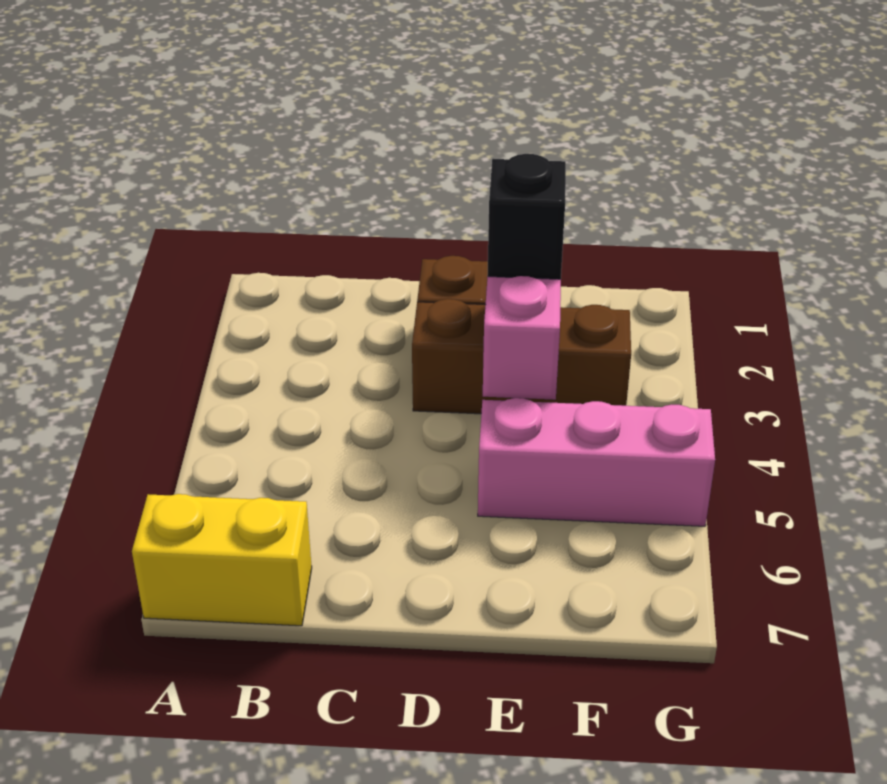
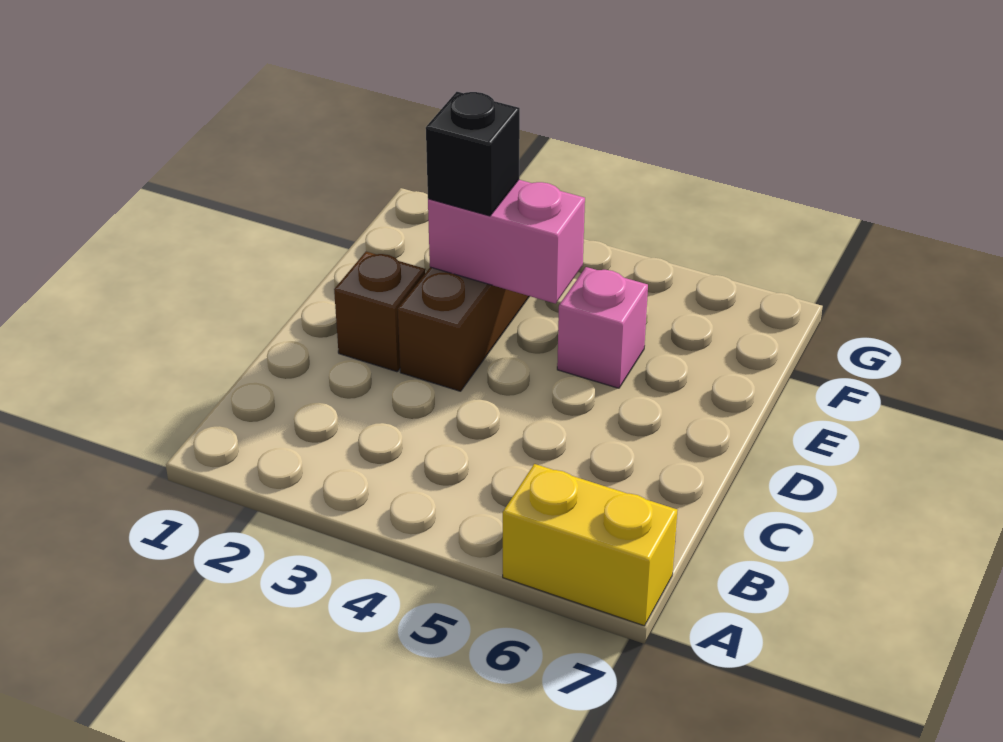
yellow 1x2 brick [132,494,312,626] -> yellow 1x2 brick turned to [503,464,678,626]
pink 1x3 brick [478,398,715,526] -> pink 1x1 brick [557,267,648,388]

